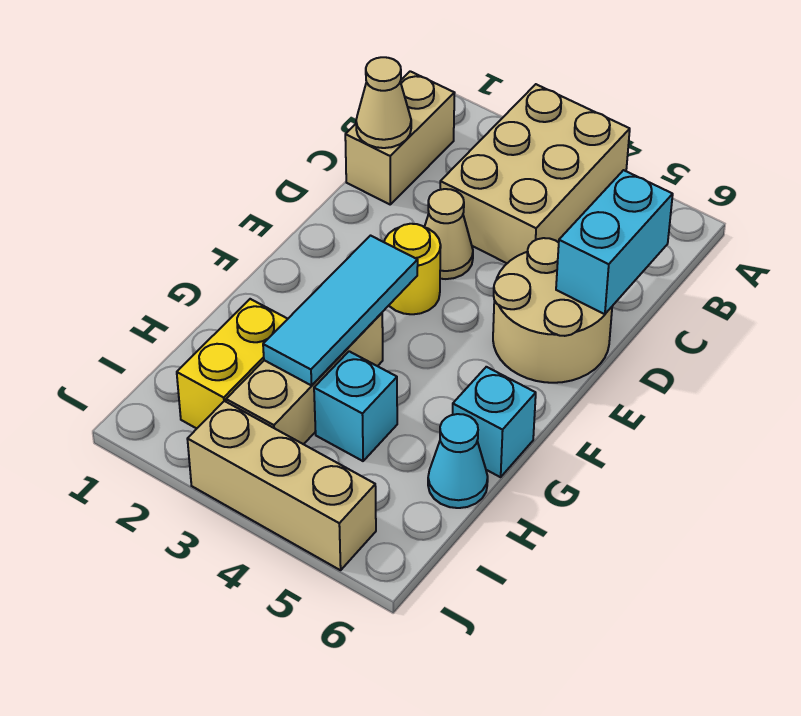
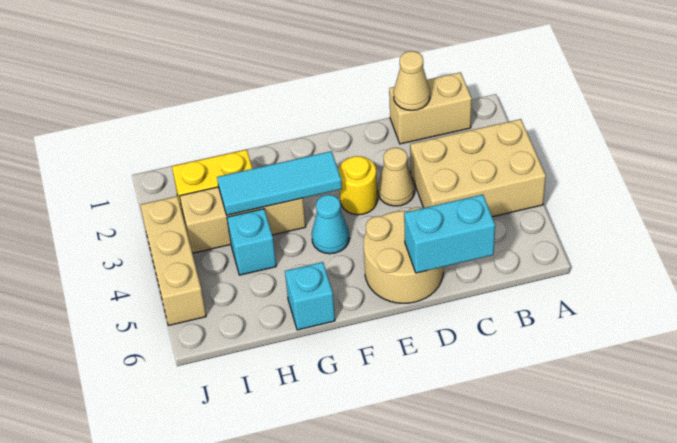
cyan 1x1 cone [428,414,488,508] -> cyan 1x1 cone moved to [312,195,350,254]

